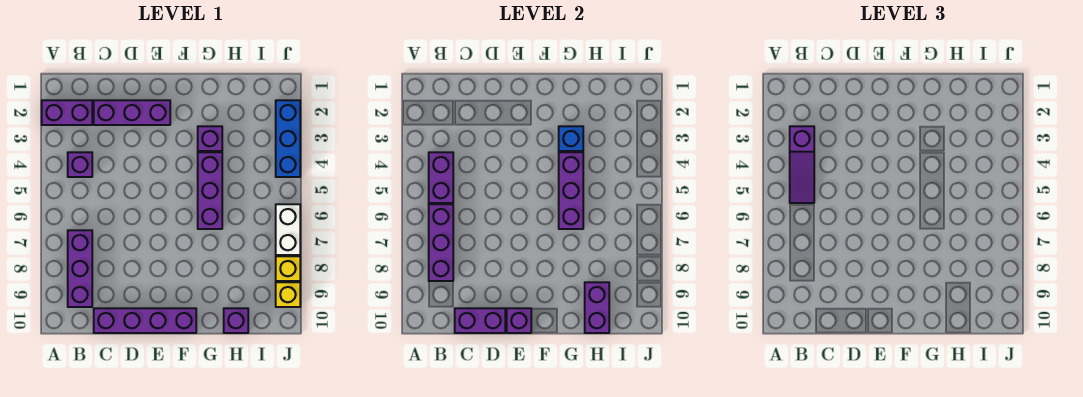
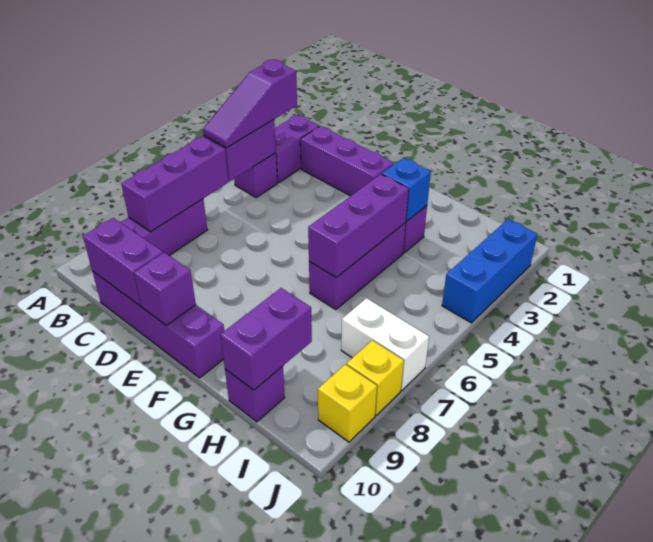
purple 1x2 brick [42,100,92,125] -> purple 1x2 brick turned to [275,115,319,183]
white 1x2 brick [276,204,300,255] -> white 1x2 brick turned to [341,298,429,390]

